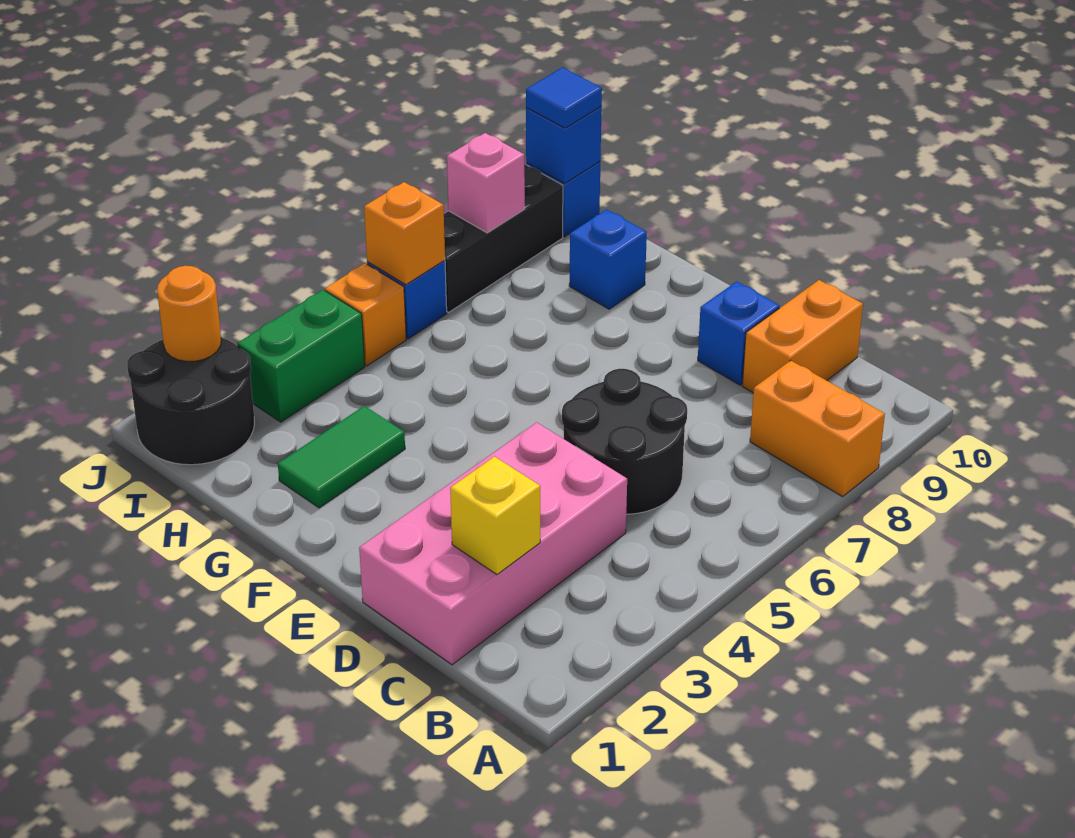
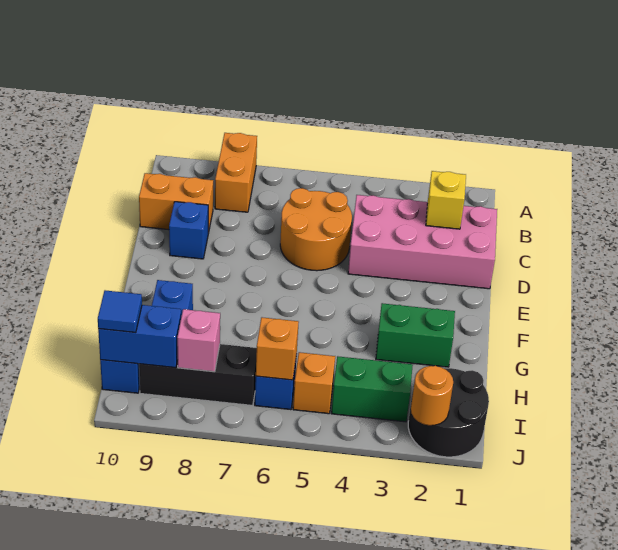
black 2x2 round brick [562,369,687,514] -> orange 2x2 round brick [280,188,352,271]
green 1x2 tile [278,406,405,508] -> green 1x2 brick [376,303,455,367]
blue 1x1 brick [526,107,602,183] -> blue 1x2 brick [98,305,181,368]

